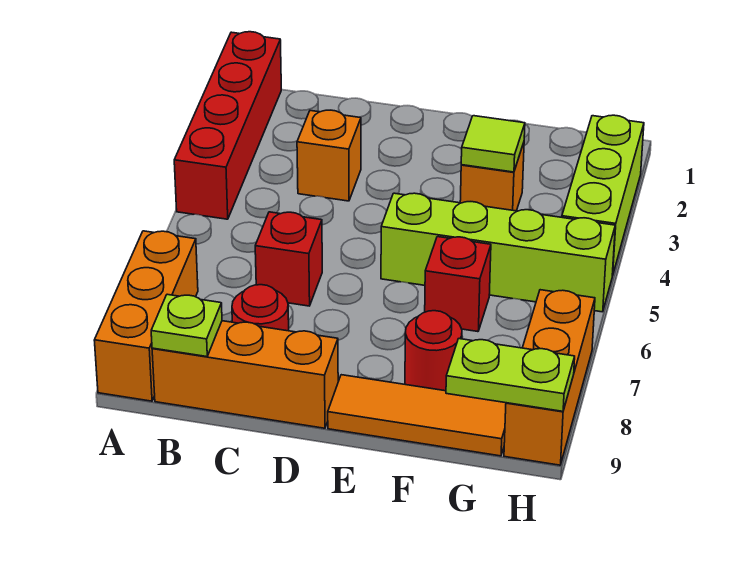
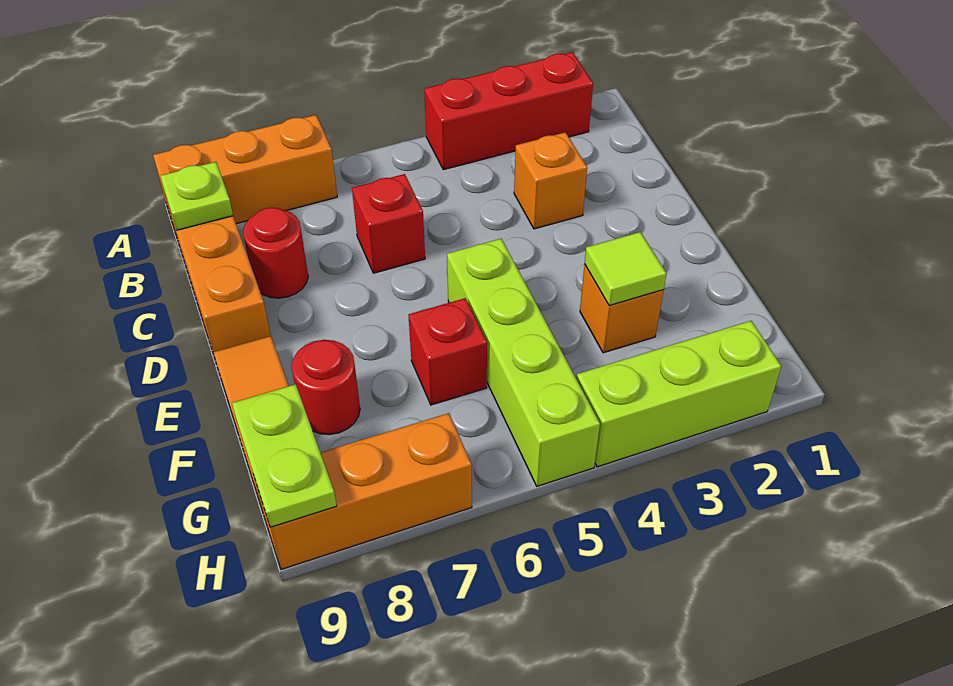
red 1x4 brick [174,32,281,219] -> red 1x3 brick [424,52,593,170]

